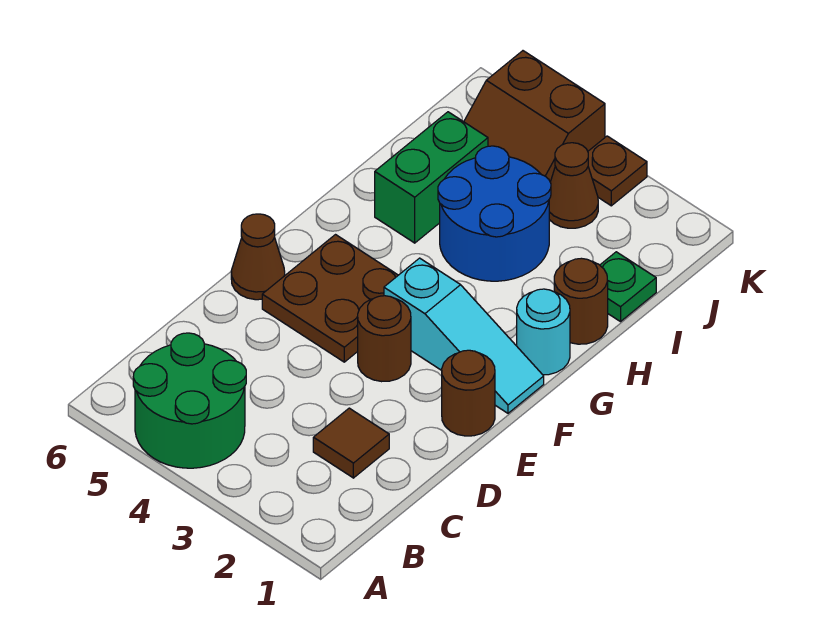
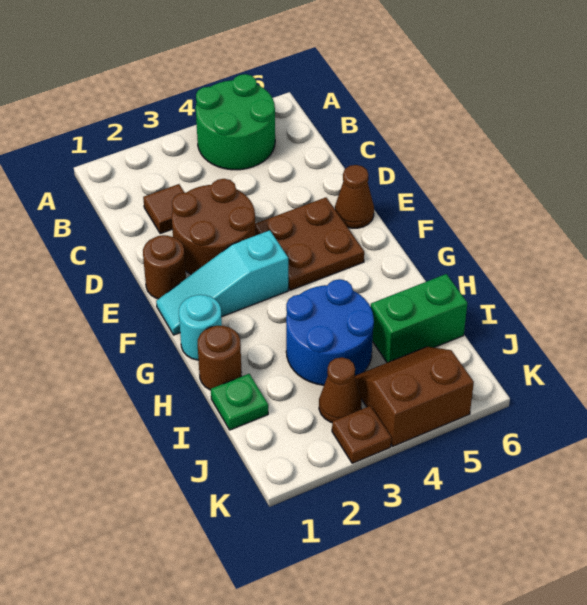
brown 1x1 round brick [358,296,411,382] -> brown 2x2 round brick [172,179,256,274]
green 1x2 brick [375,112,488,243] -> green 1x2 brick turned to [371,274,467,363]

